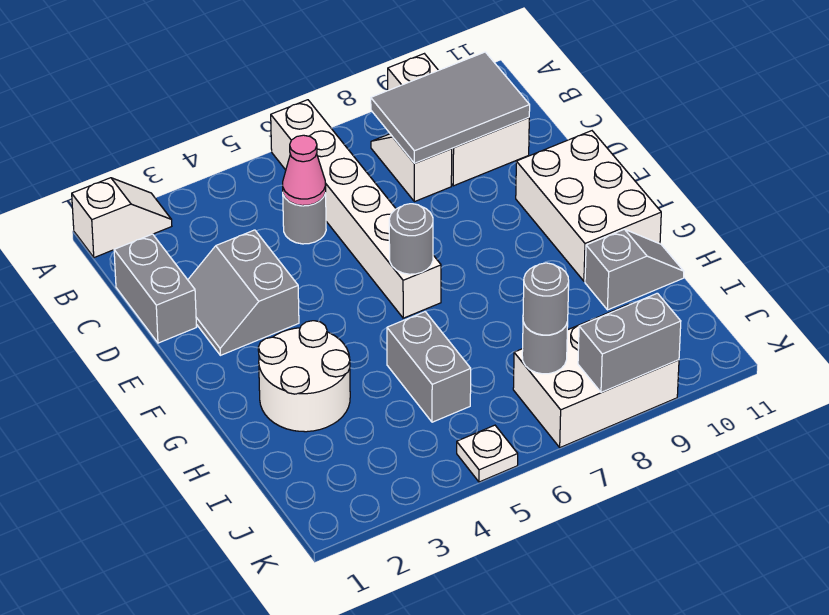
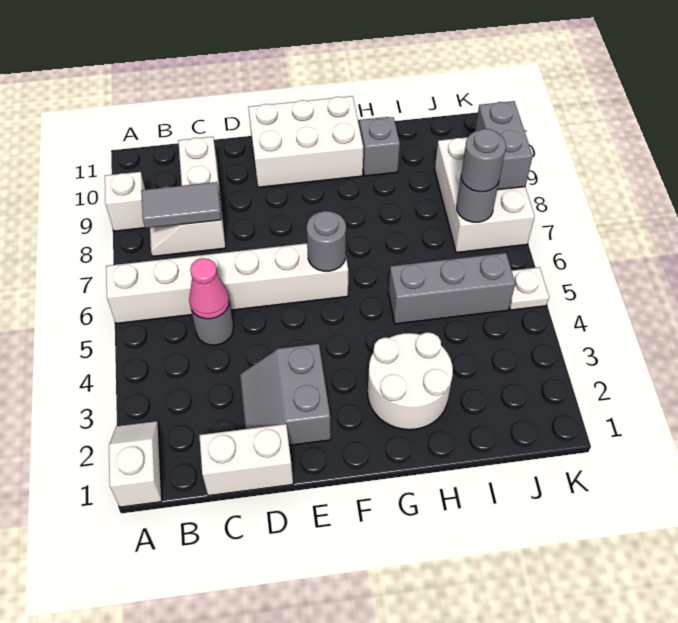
grey 2x3 tile [371,52,530,163] -> grey 1x2 tile [141,182,221,228]
grey 1x2 brick [114,234,196,343] -> white 1x2 brick [199,424,293,496]
grey 2x2 slope [188,230,299,355] -> grey 2x2 slope turned to [240,344,331,445]
grey 1x2 brick [387,312,471,422] -> grey 1x3 brick [388,253,515,324]

